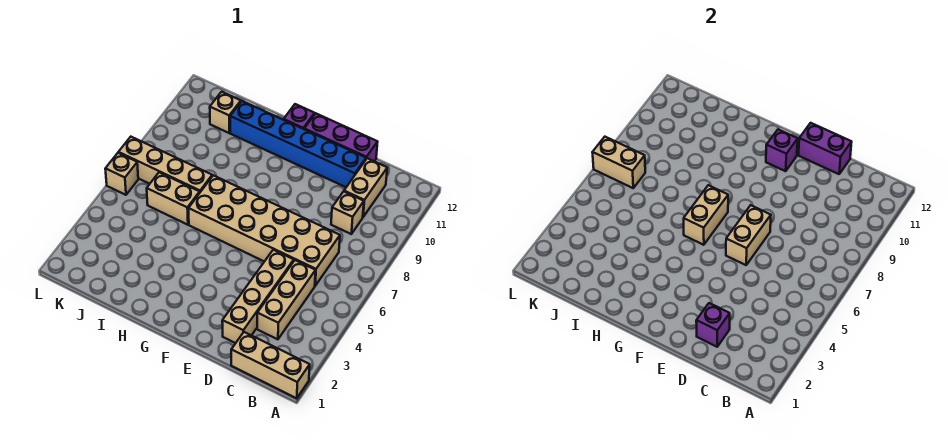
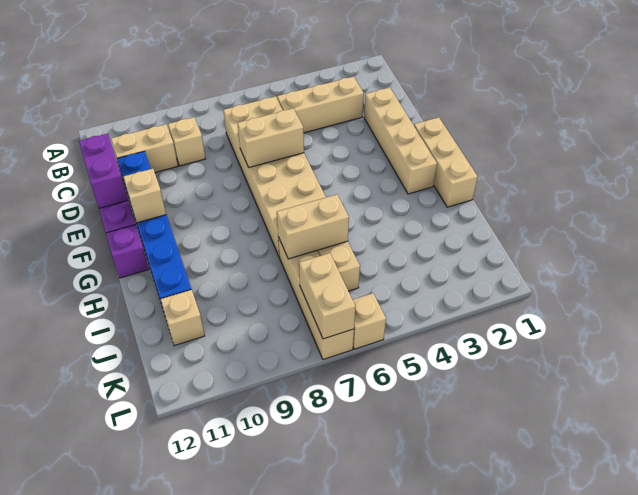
tan 1x3 brick [231,332,310,398] -> tan 1x3 brick moved to [414,117,478,207]
tan 1x4 brick [222,250,294,343] -> tan 1x4 brick turned to [364,88,437,194]
purple 1x1 brick [696,303,730,347] -> none
purple 1x1 brick [766,130,798,171] -> tan 1x1 brick [123,169,166,223]
tan 1x2 brick [684,185,728,245] -> tan 1x2 brick moved to [277,194,349,259]

